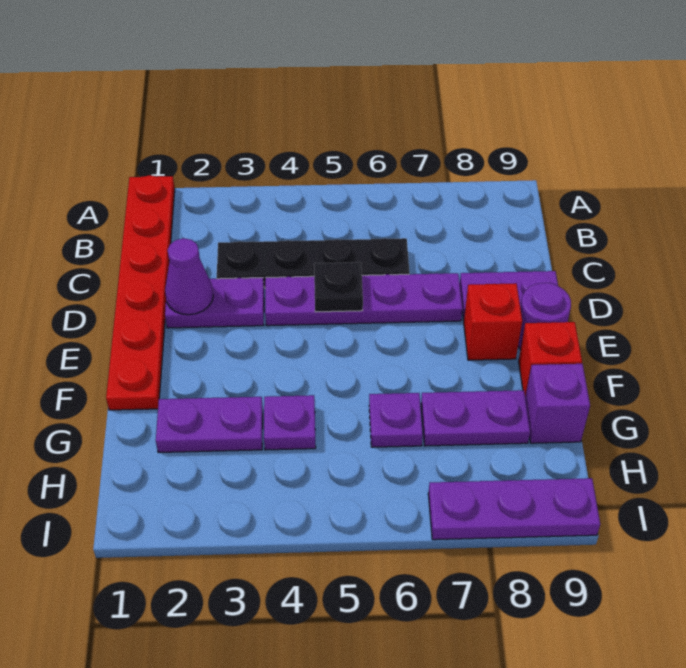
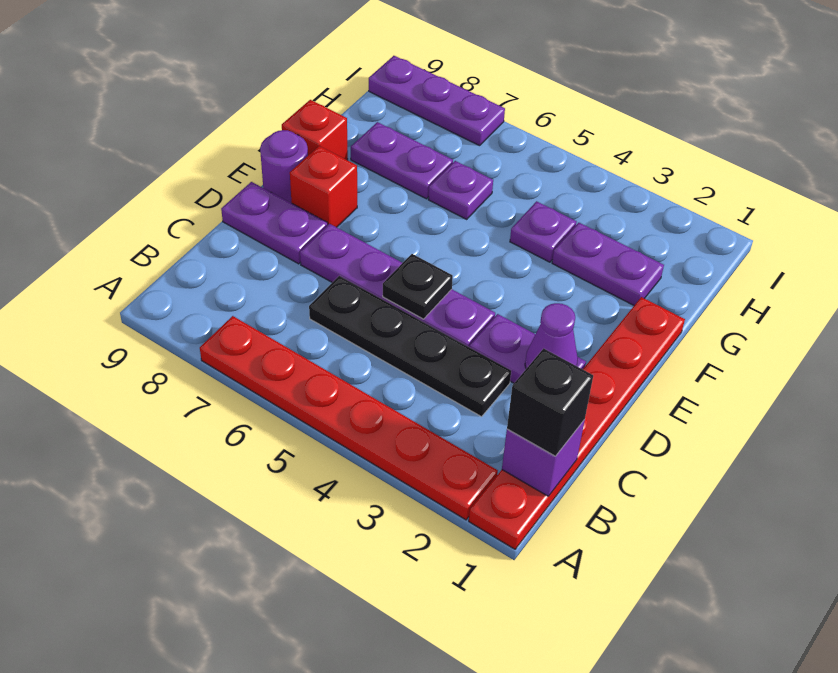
none -> red 1x6 plate [200,316,498,520]
none -> black 1x1 brick [507,348,593,456]
purple 1x1 brick [525,364,590,443] -> purple 1x1 brick moved to [502,420,585,496]

